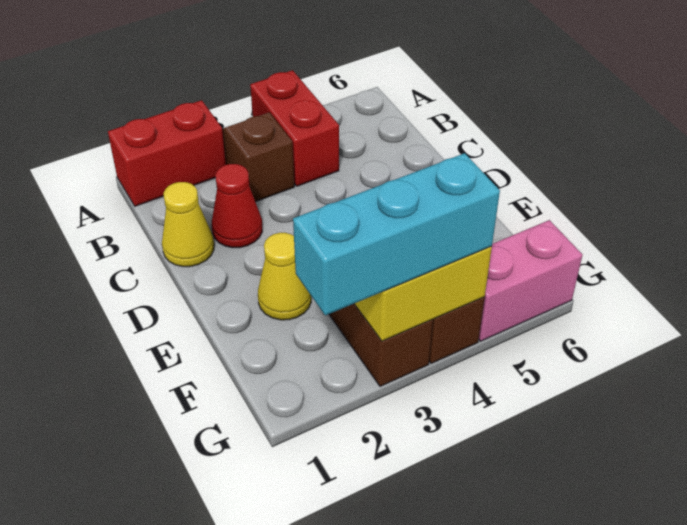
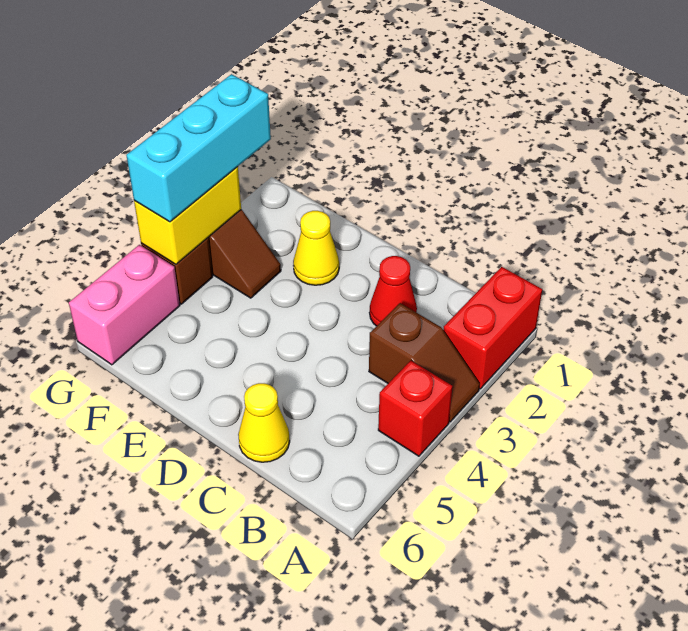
red 1x2 brick [250,70,339,186] -> red 1x1 brick [378,361,453,456]
yellow 1x1 cone [162,182,214,267] -> yellow 1x1 cone moved to [238,383,290,462]

